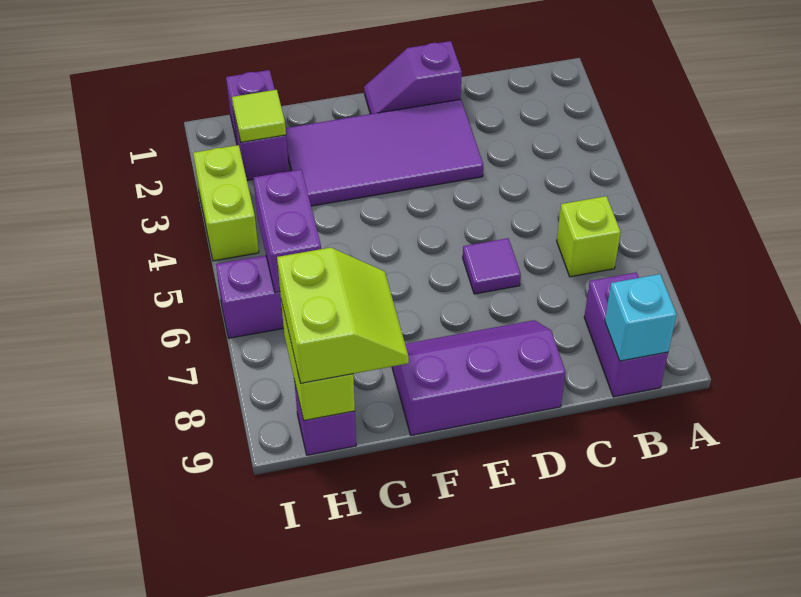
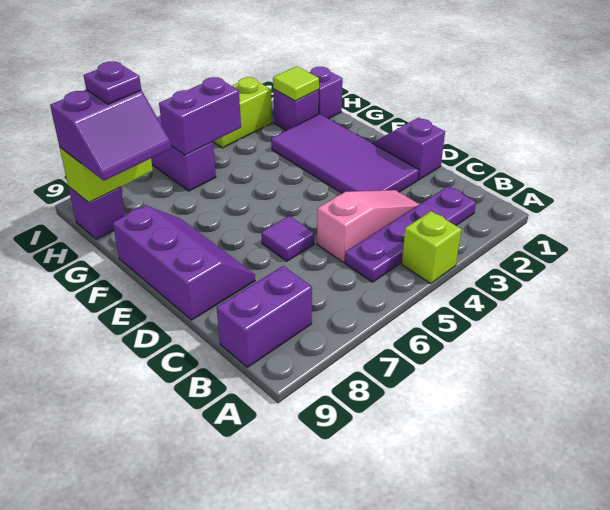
none -> purple 1x4 plate [345,186,476,282]
lime 1x1 brick [557,196,621,277] -> lime 1x1 brick moved to [402,211,461,284]
cyan 1x1 brick [605,274,677,361] -> none
none -> pink 1x3 slope [317,190,419,262]
lime 2x2 slope [277,248,409,383] -> purple 2x2 slope [50,90,171,181]
none -> purple 1x1 plate [84,62,141,104]

